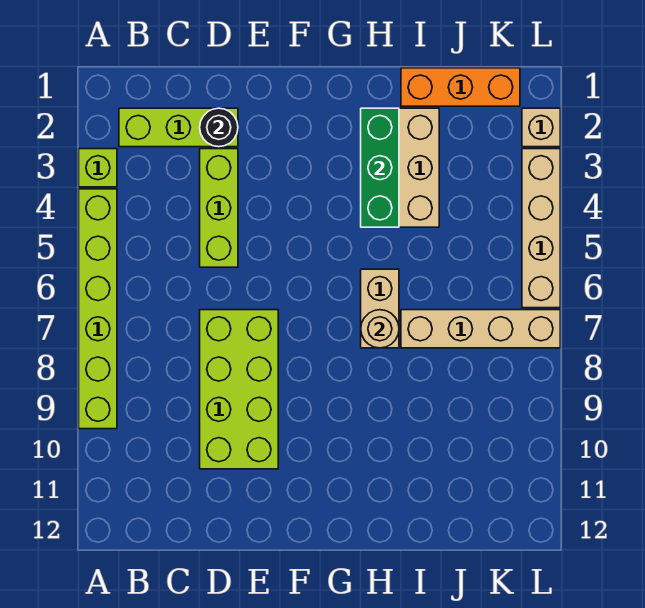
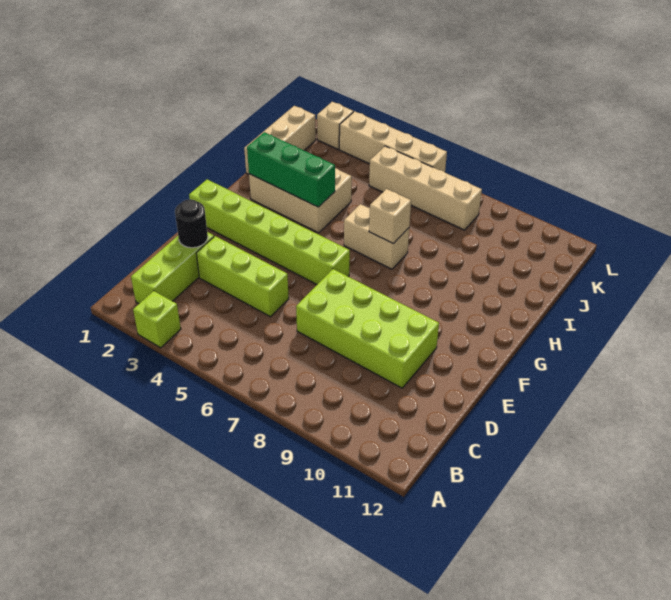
lime 1x6 brick [79,189,117,429] -> lime 1x6 brick moved to [189,179,350,284]
tan 1x1 round brick [361,310,399,348] -> tan 1x1 brick [369,189,411,243]
orange 1x3 brick [401,68,520,106] -> tan 1x3 brick [244,106,316,174]
tan 1x4 brick [401,310,560,348] -> tan 1x4 brick turned to [369,146,482,230]

